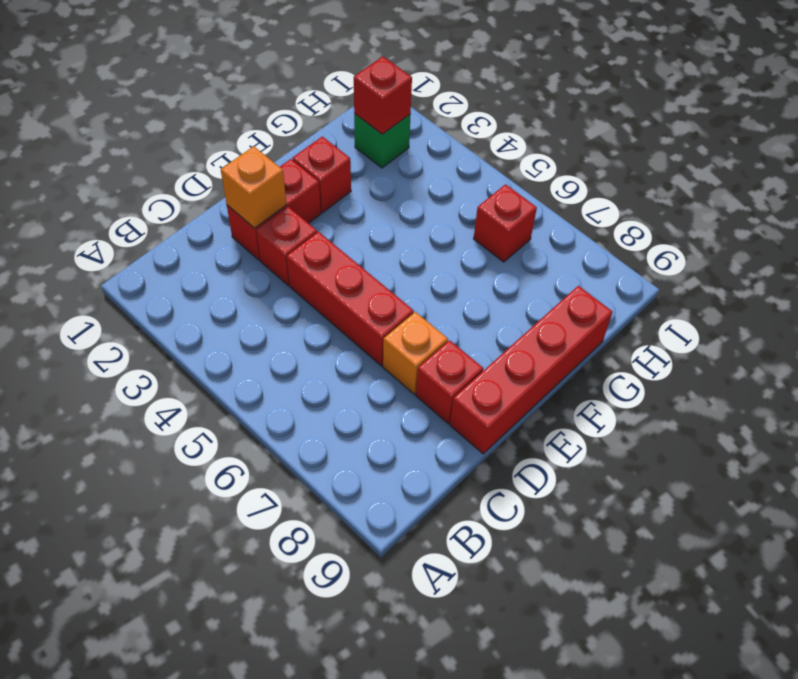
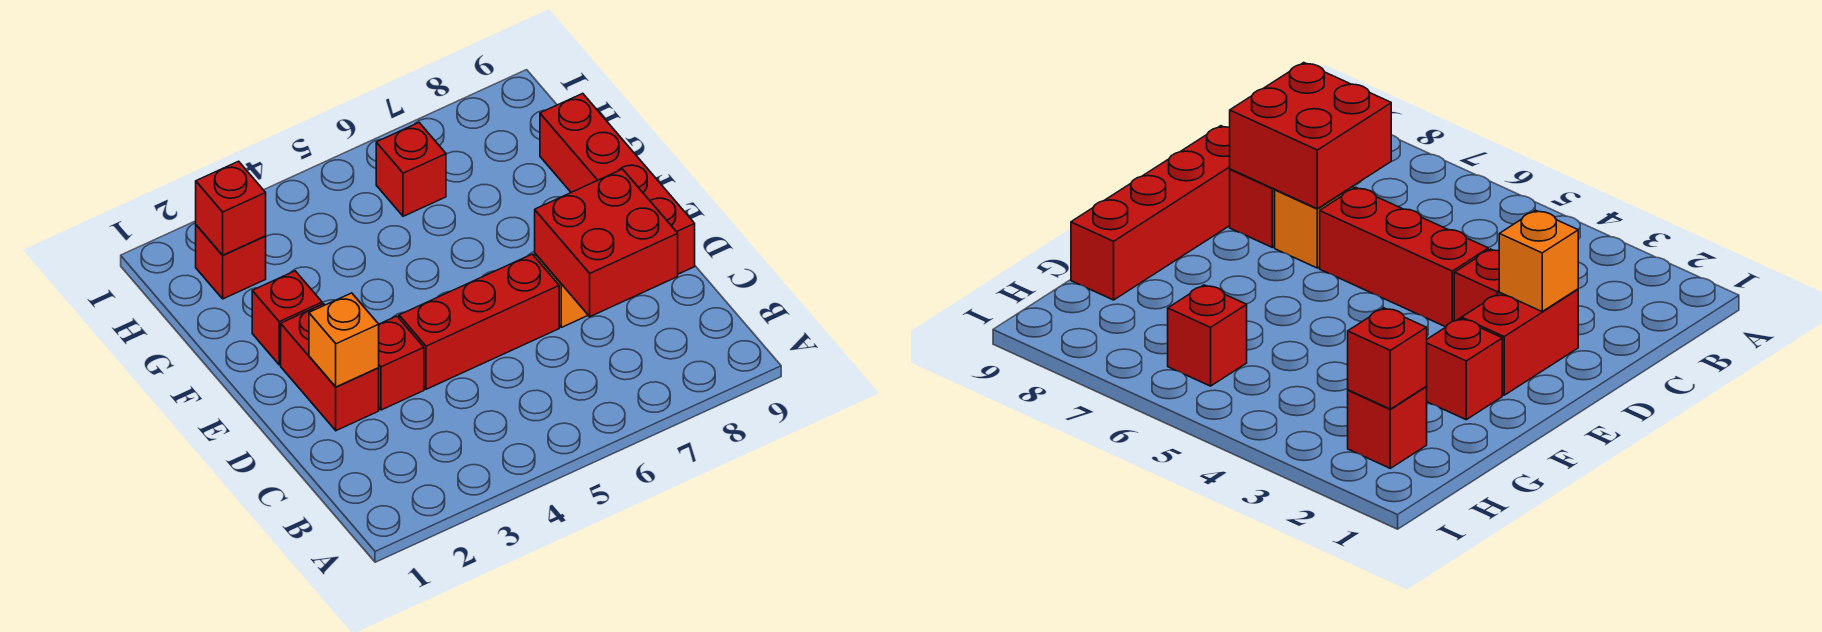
none -> red 2x2 brick [535,169,678,317]
green 1x1 brick [354,114,411,168] -> red 1x1 brick [196,225,266,299]

